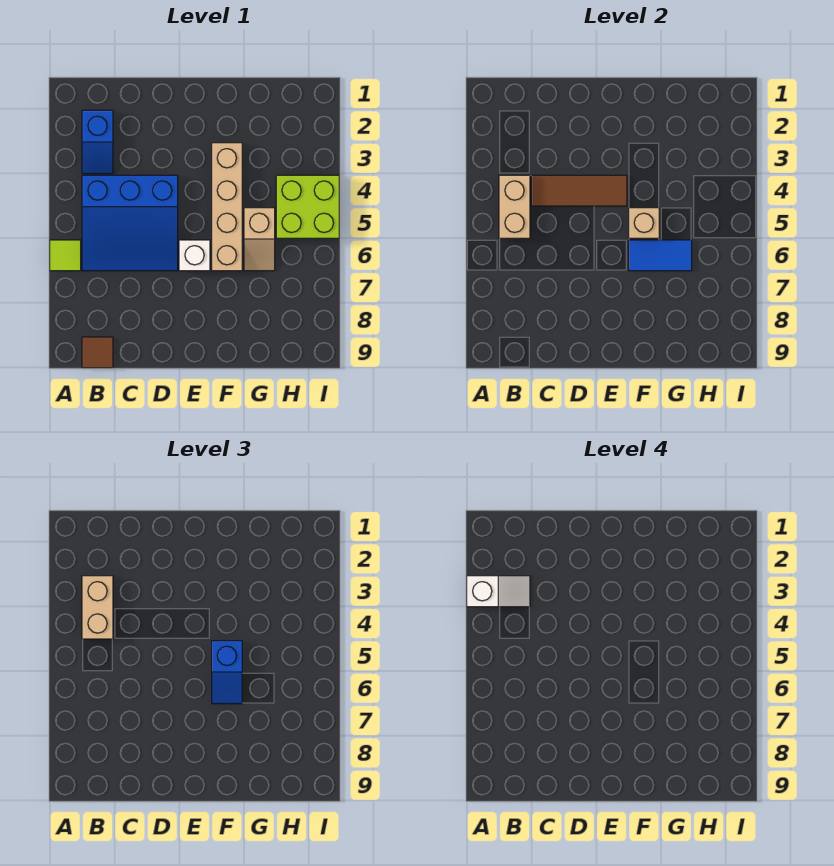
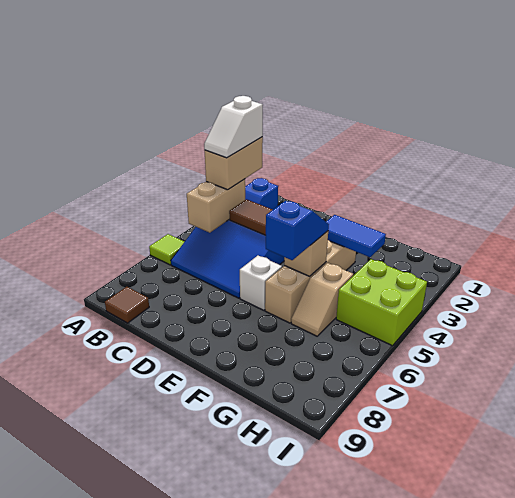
white 1x2 slope [467,576,530,607] -> white 1x2 slope turned to [204,96,263,158]
blue 1x2 slope [212,641,242,704] -> blue 1x2 slope turned to [266,201,329,260]
blue 1x2 tile [629,240,692,271] -> blue 1x2 tile moved to [326,215,386,257]

